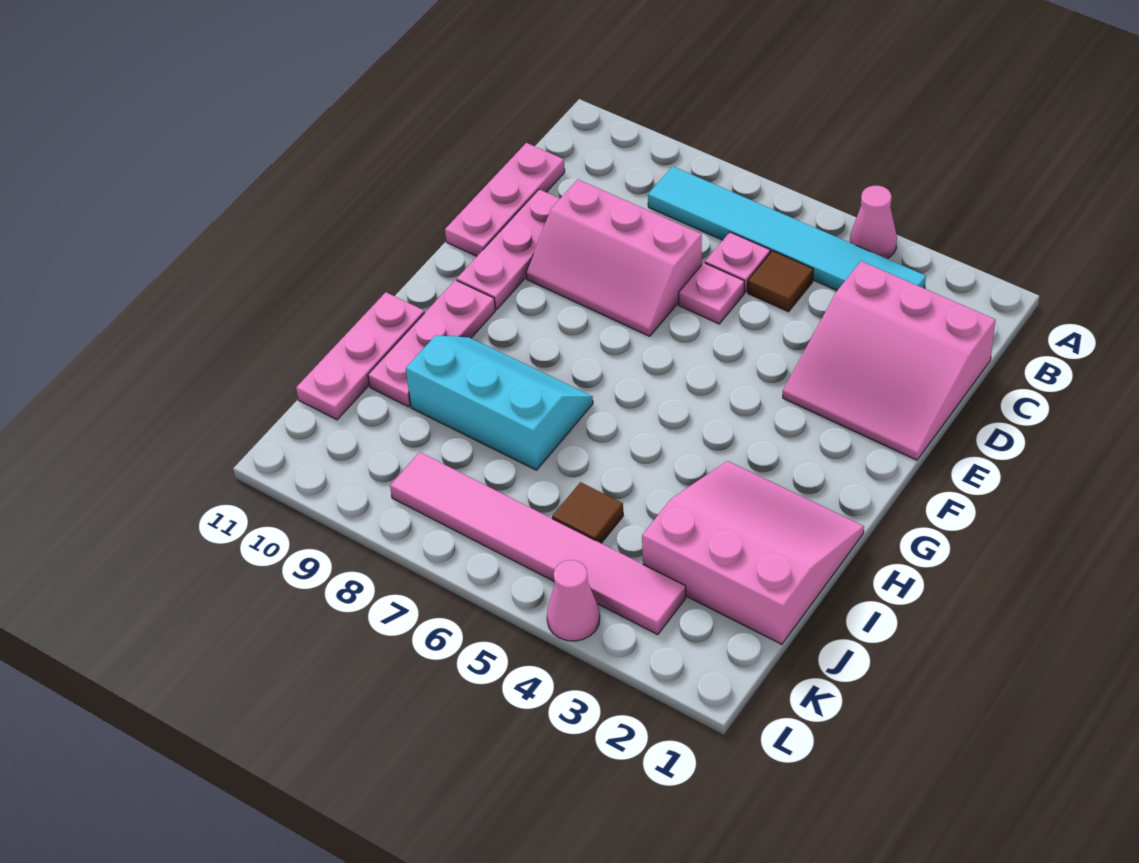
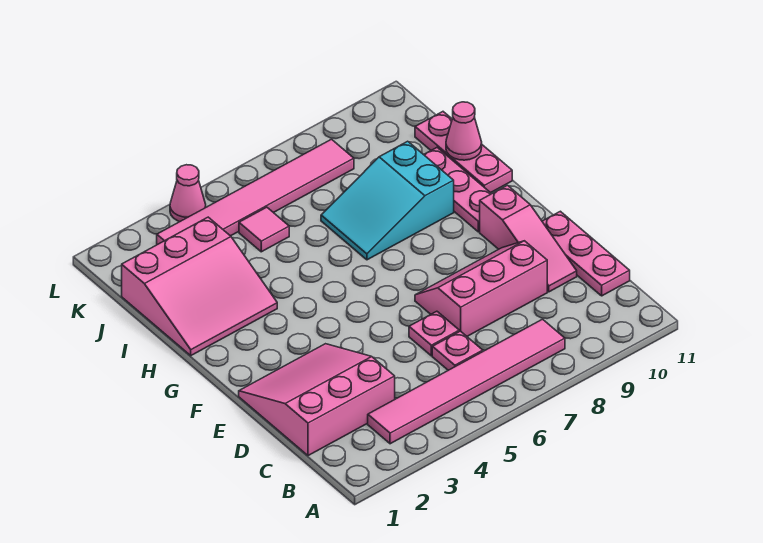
pink 1x1 cone [850,186,897,259] -> pink 1x1 cone moved to [446,102,482,160]
cyan 1x6 tile [648,166,926,290] -> pink 1x6 tile [368,319,565,444]
brown 1x1 tile [748,251,813,312] -> none
pink 1x3 plate [457,189,560,310] -> pink 1x3 slope [480,185,577,292]
cyan 2x3 slope [406,336,593,470] -> cyan 2x3 slope turned to [321,141,454,260]
brown 1x1 tile [552,482,623,543] -> pink 1x1 tile [239,207,289,252]

